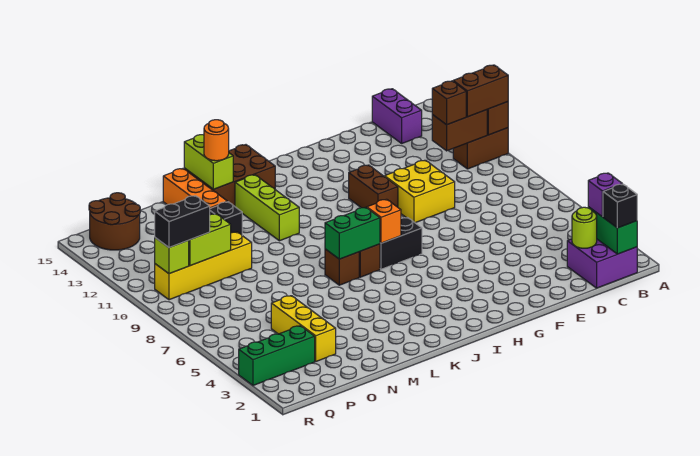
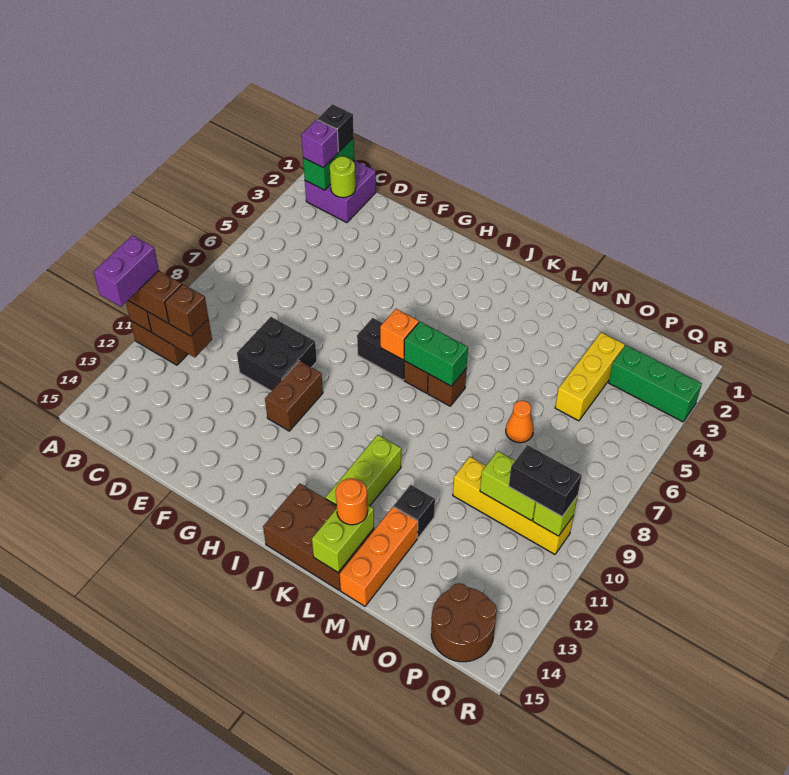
purple 1x2 brick [372,89,422,143] -> purple 1x2 brick moved to [94,235,159,307]
yellow 2x2 brick [385,160,455,223] -> black 2x2 brick [237,317,317,391]
none -> orange 1x1 cone [506,401,534,443]

